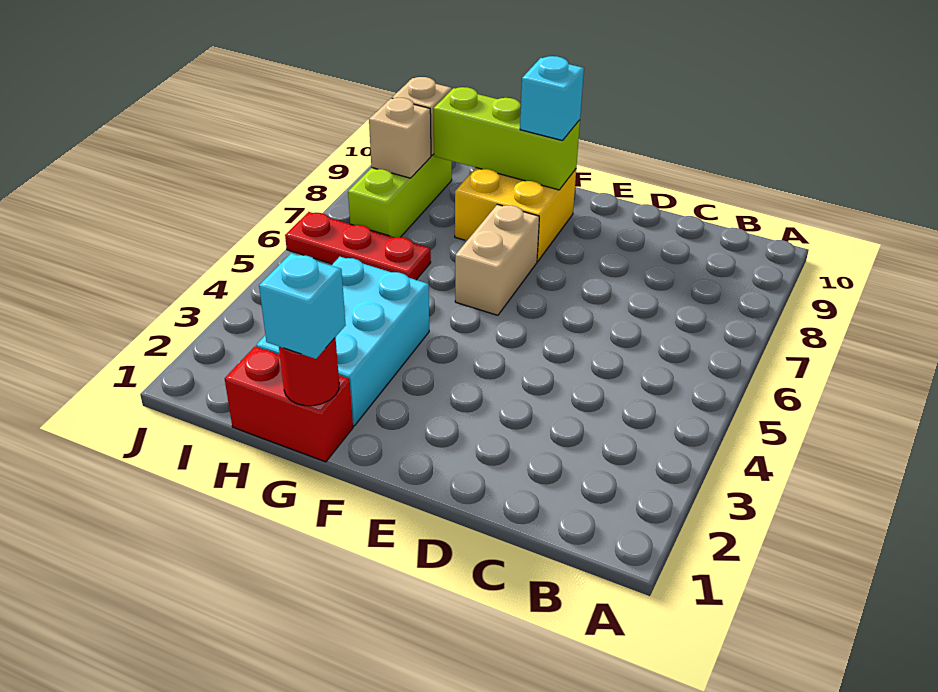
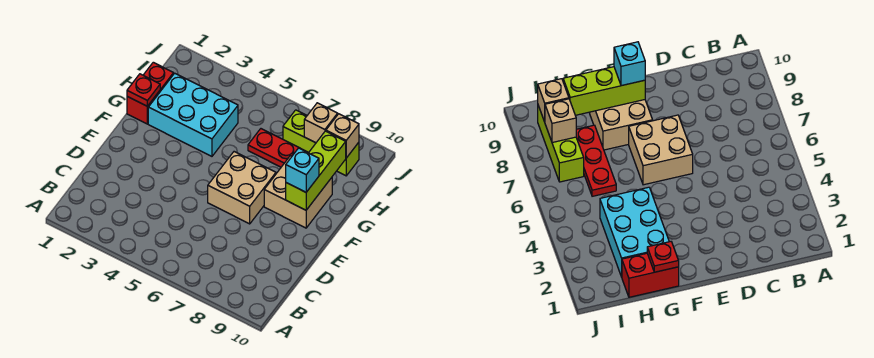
tan 1x2 brick [455,204,539,315] -> tan 2x2 brick [208,152,276,224]
yellow 2x2 brick [455,168,576,261] -> tan 2x2 brick [264,156,332,228]
red 1x1 round brick [279,337,339,406] -> red 1x1 plate [127,74,160,106]
cyan 1x1 brick [259,253,346,359] -> none
red 1x3 plate [285,212,431,280] -> red 1x3 plate turned to [248,129,309,167]

